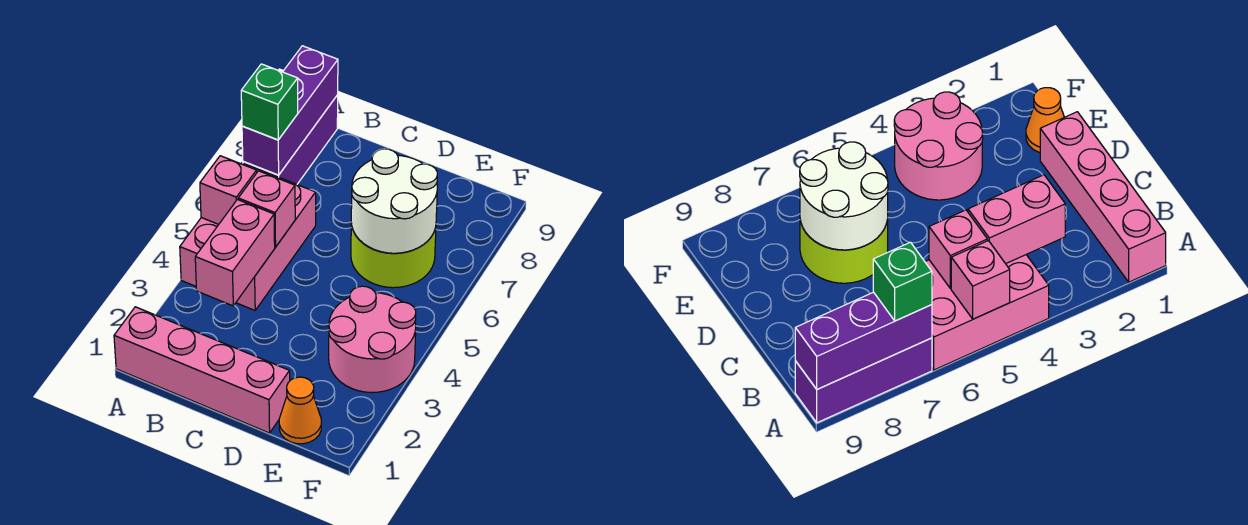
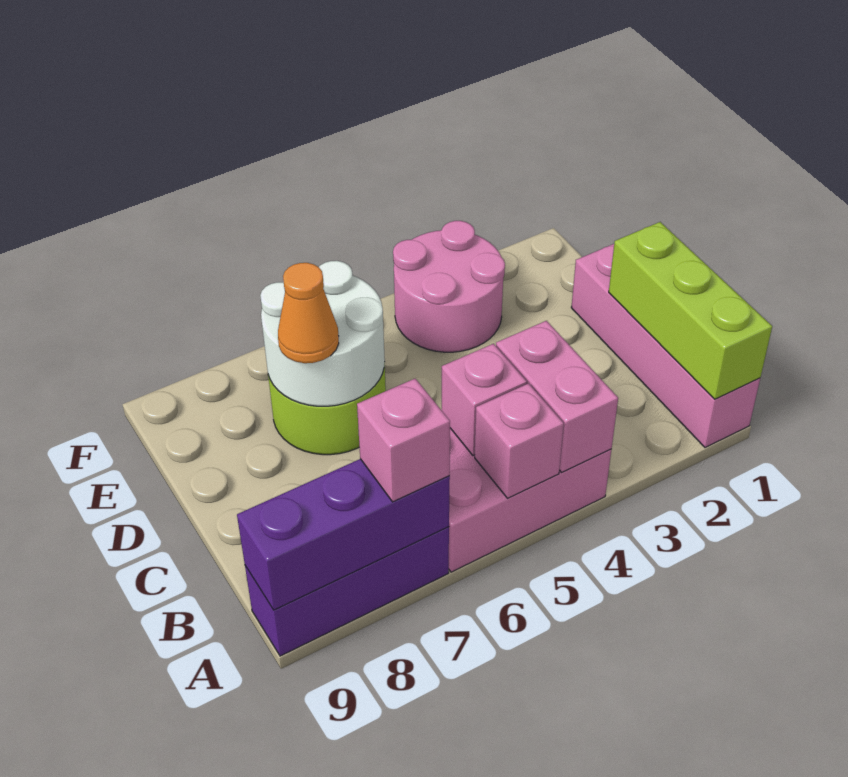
none -> lime 1x3 brick [609,222,772,399]
green 1x1 brick [241,64,298,140] -> pink 1x1 brick [357,379,450,502]
pink 1x2 brick [195,200,275,306] -> pink 1x2 brick turned to [496,321,618,472]
orange 1x1 cone [279,377,321,444] -> orange 1x1 cone moved to [278,263,339,363]

